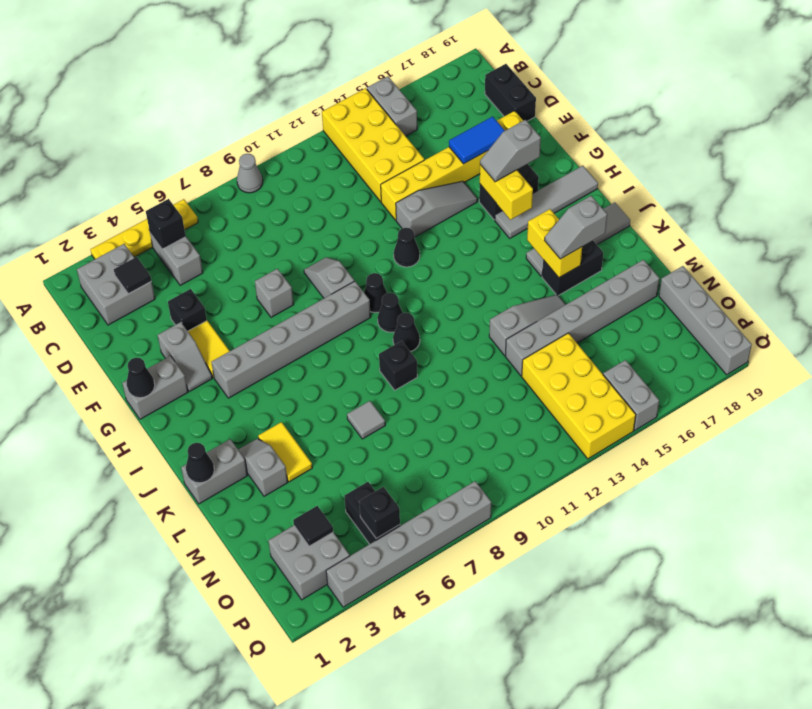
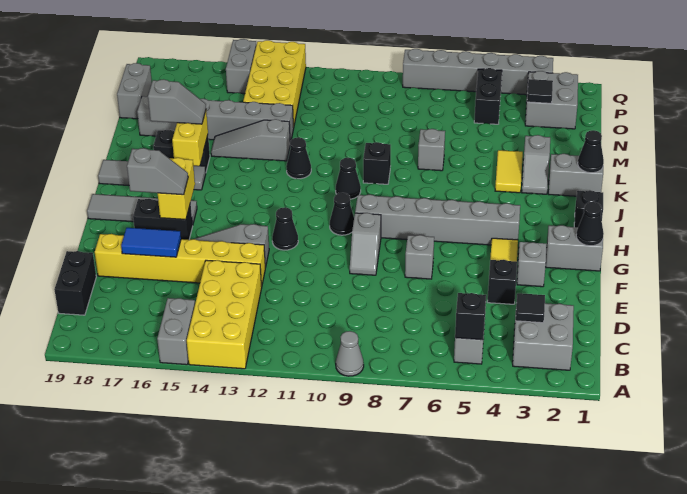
yellow 1x4 plate [91,199,198,259] -> none
black 1x1 cone [378,293,403,332] -> black 1x1 cone moved to [286,137,311,179]
grey 1x1 tile [347,401,385,439] -> grey 1x1 brick [418,129,445,171]
grey 1x4 brick [659,266,752,375] -> grey 1x2 brick [117,63,152,119]
black 1x1 brick [359,487,400,538] -> black 1x1 brick moved to [574,190,603,227]

